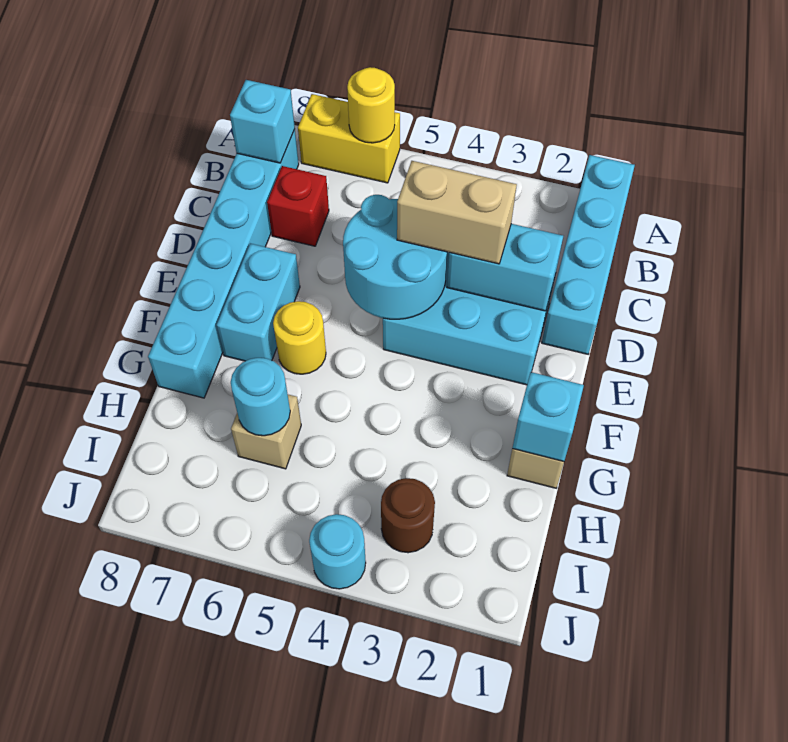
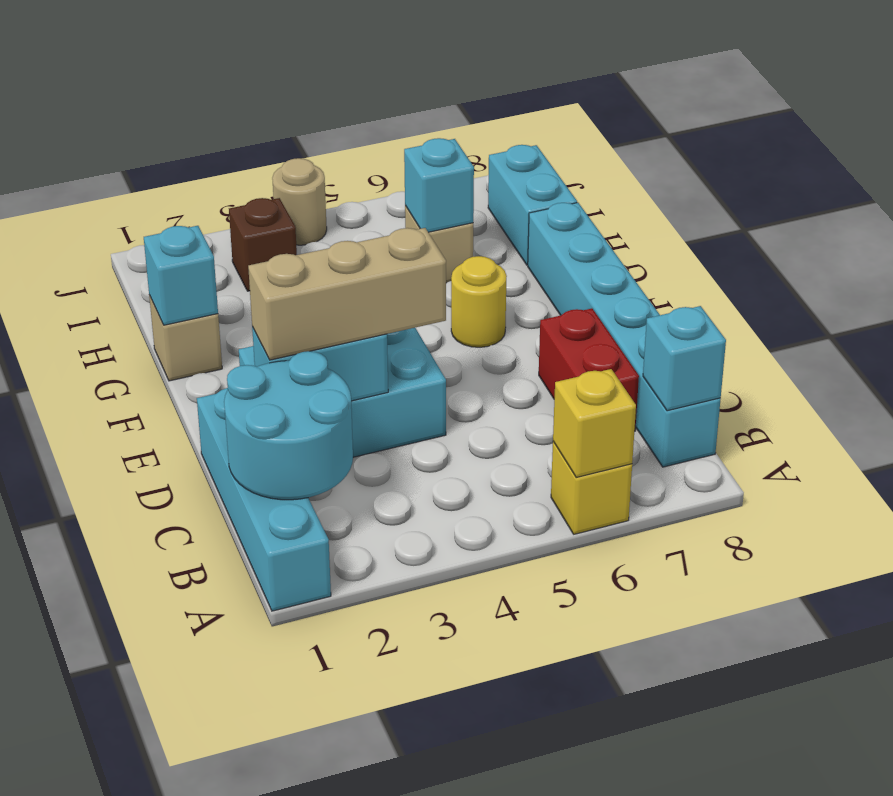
yellow 1x2 brick [298,94,400,183] -> yellow 1x1 brick [551,441,632,534]
yellow 1x1 round brick [347,67,395,143] -> yellow 1x1 brick [553,369,636,477]
red 1x1 brick [267,166,329,246] -> red 1x2 brick [539,308,639,431]
tan 1x2 brick [397,161,517,264] -> tan 1x3 brick [248,228,446,360]
cyan 2x2 round brick [343,195,447,319] -> cyan 2x2 round brick moved to [224,351,353,500]
cyan 1x2 brick [217,243,300,361] -> cyan 1x2 brick moved to [488,145,577,265]
cyan 1x1 round brick [231,358,290,436] -> cyan 1x1 brick [404,138,474,232]
brown 1x1 round brick [381,478,435,553] -> brown 1x1 brick [229,198,297,291]
cyan 1x1 round brick [309,514,366,589] -> tan 1x1 round brick [272,158,327,245]

